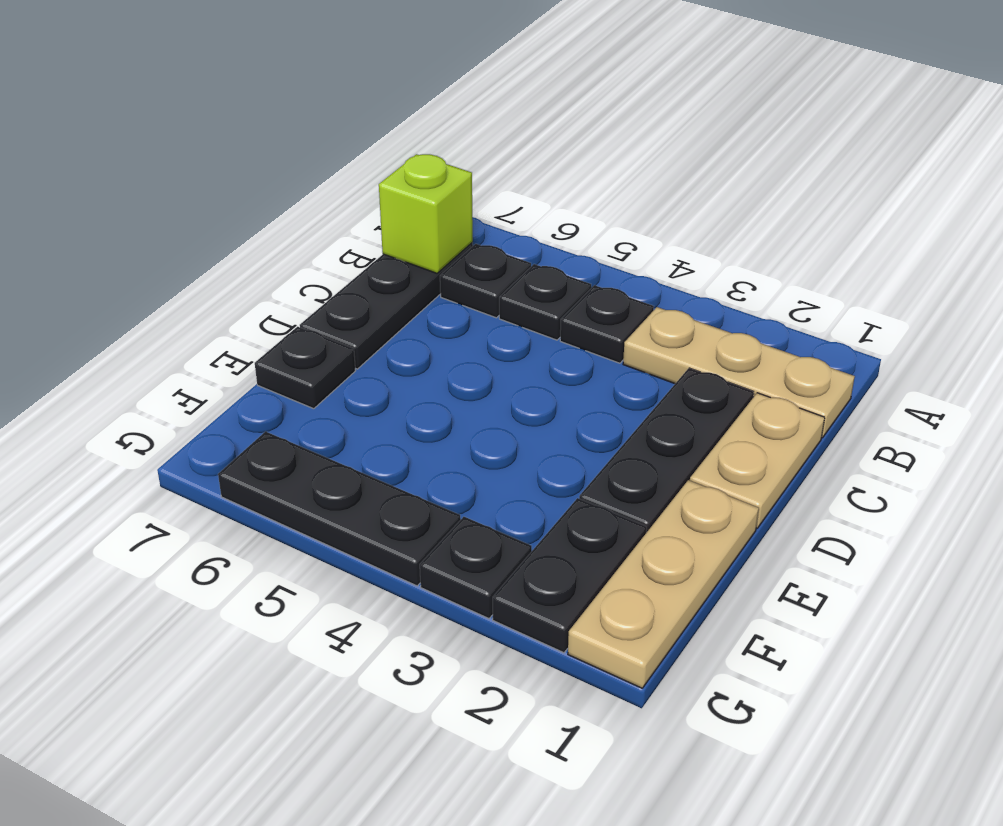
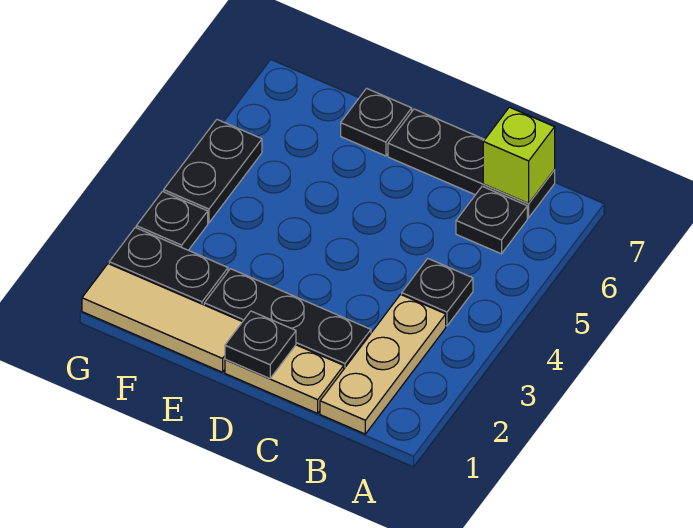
black 1x1 plate [499,264,591,340] -> black 1x1 plate moved to [225,311,296,378]
tan 1x3 plate [568,480,759,688] -> tan 1x3 tile [82,264,242,372]
black 1x3 plate [218,432,461,586] -> black 1x2 plate [164,120,262,223]

